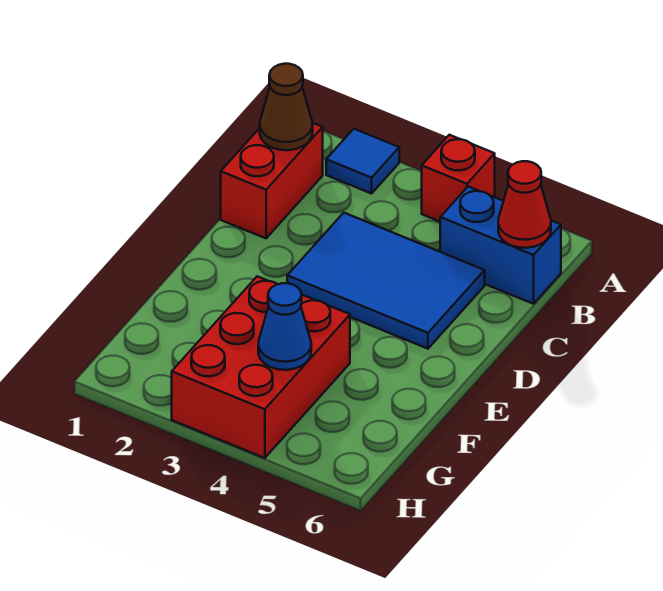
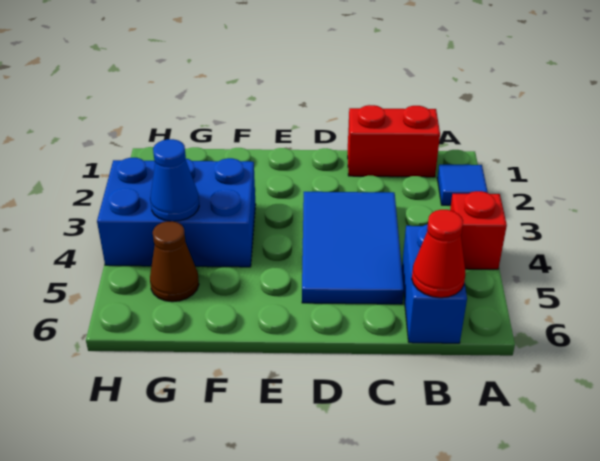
brown 1x1 cone [260,64,313,150] -> brown 1x1 cone moved to [150,221,199,302]
red 2x3 brick [172,276,350,458] -> blue 2x3 brick [97,158,256,267]

